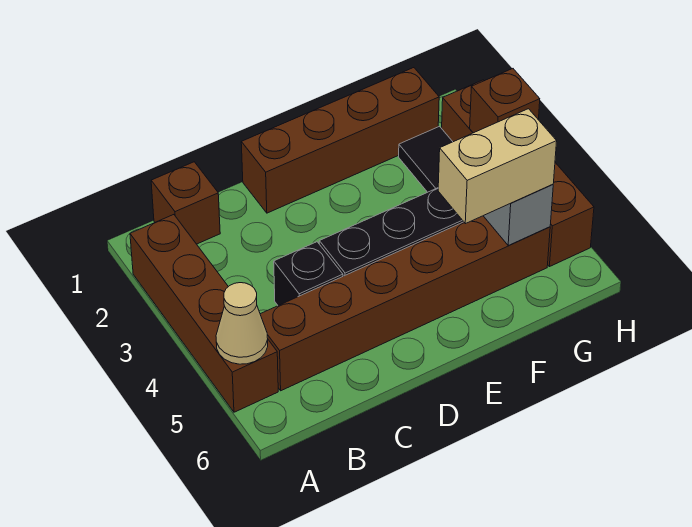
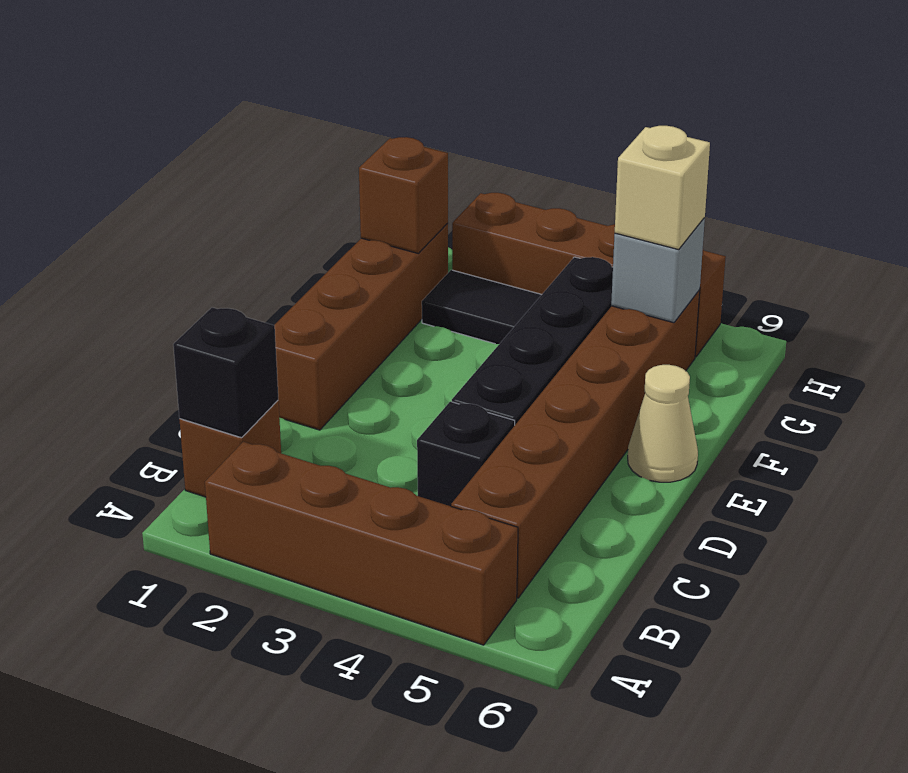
tan 1x1 cone [216,283,268,364] -> tan 1x1 cone moved to [628,365,698,482]
none -> black 1x1 brick [173,307,278,438]
tan 1x2 brick [438,109,557,224] -> tan 1x1 brick [615,126,710,250]
brown 1x1 brick [470,69,540,133] -> brown 1x1 brick moved to [359,137,448,253]

